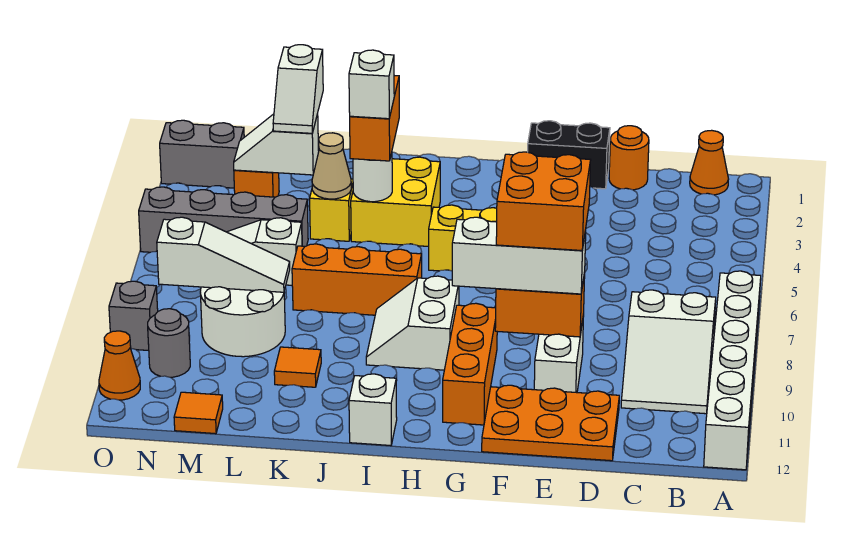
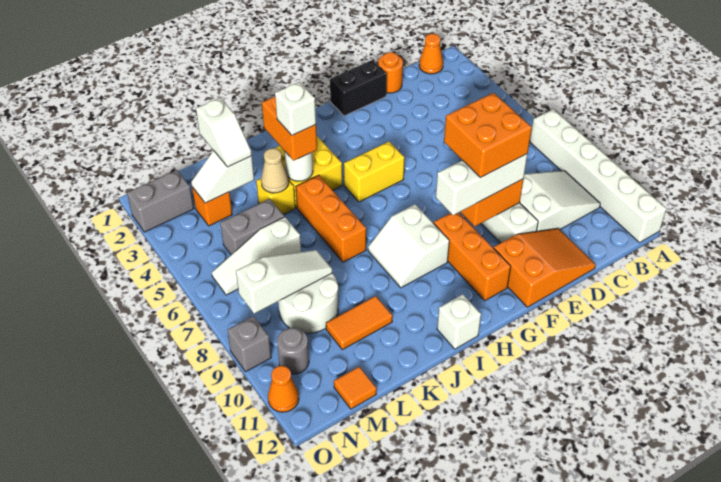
white 2x3 slope [621,290,716,414] -> white 2x3 slope turned to [520,171,600,231]
orange 2x3 plate [482,385,619,461] -> orange 2x3 slope [494,228,596,307]
orange 1x3 brick [292,244,422,315] -> orange 1x3 brick turned to [296,175,366,262]
orange 1x1 tile [274,347,321,387] -> orange 1x2 tile [326,296,392,350]
grey 1x4 brick [139,187,308,252] -> grey 1x2 brick [220,199,284,255]

